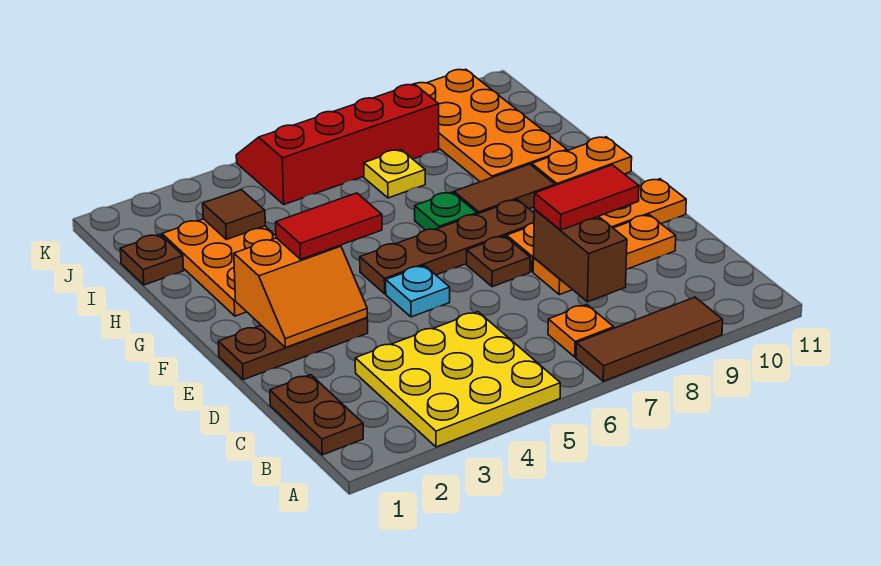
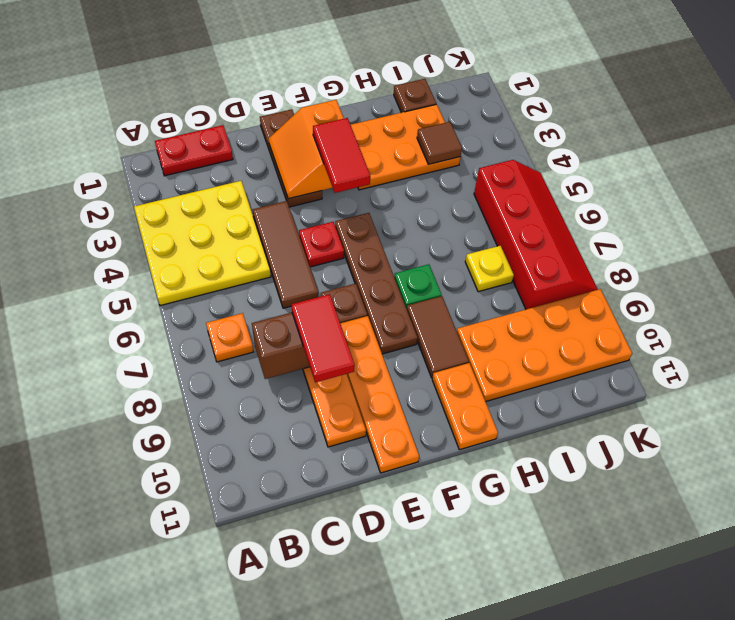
brown 1x3 tile [576,297,723,381] -> brown 1x3 tile moved to [253,201,318,308]
brown 1x2 plate [270,375,363,455] -> red 1x2 plate [155,125,233,176]
cyan 1x1 plate [386,265,450,317] -> red 1x1 plate [299,222,344,267]

